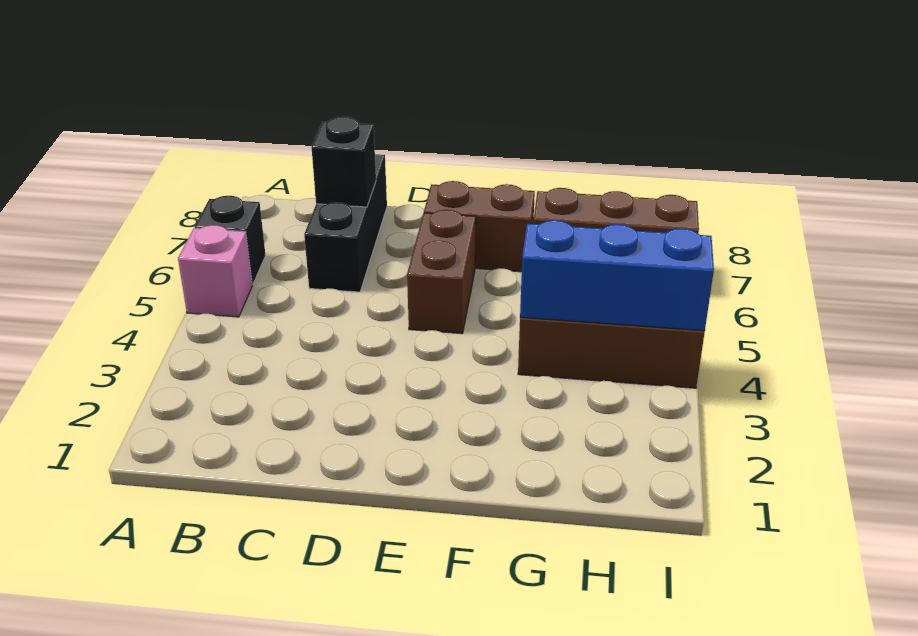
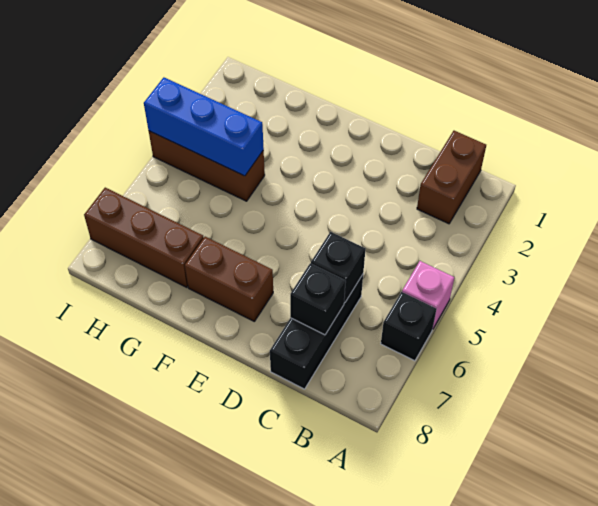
none -> black 1x1 brick [311,232,366,303]
brown 1x2 brick [407,210,476,334] -> brown 1x2 brick moved to [417,131,486,224]

